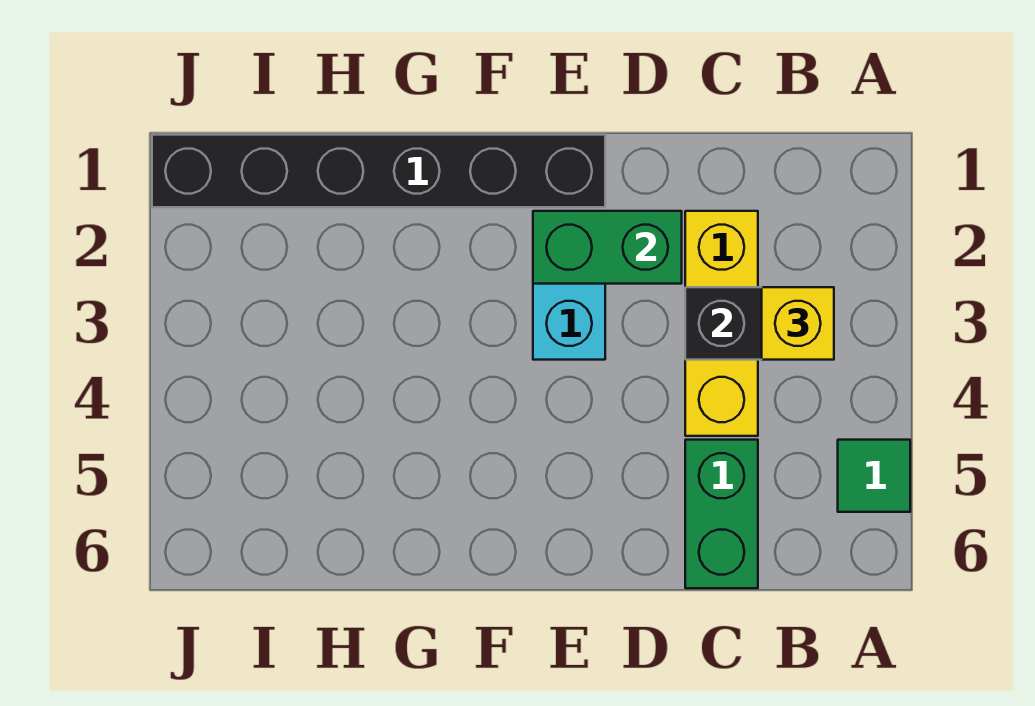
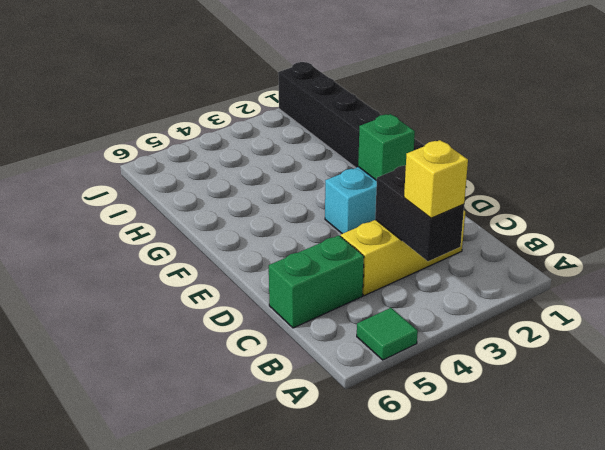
green 1x2 brick [533,211,682,284] -> green 1x1 brick [358,114,415,181]

